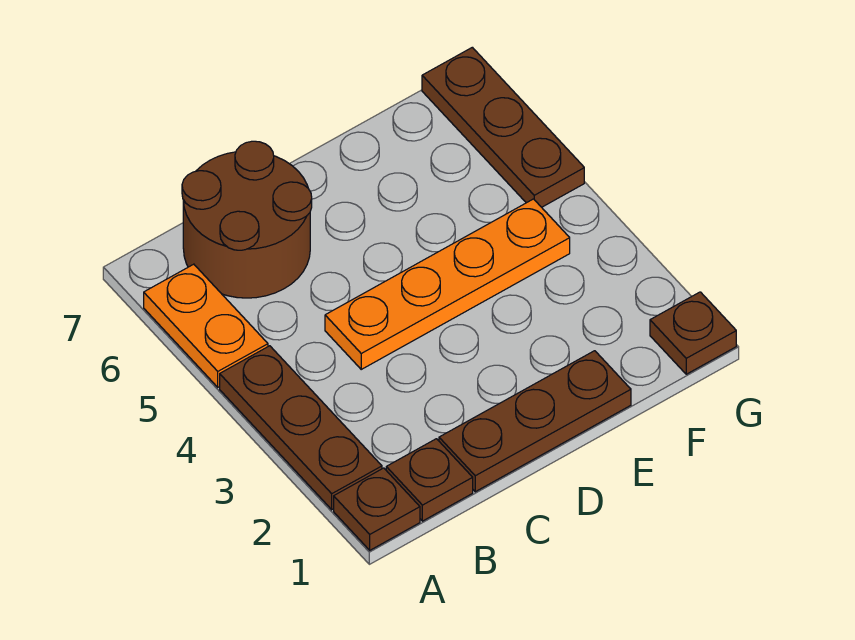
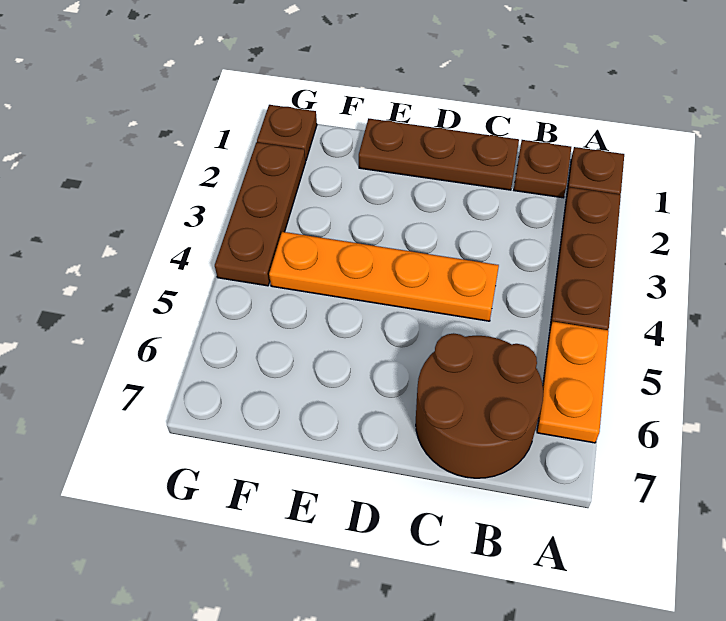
brown 1x3 plate [422,47,584,207] -> brown 1x3 plate moved to [215,142,306,286]

